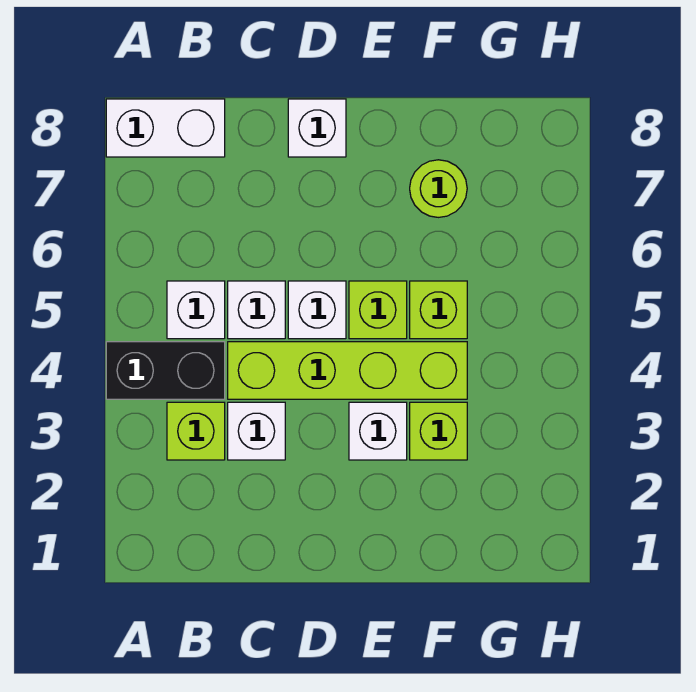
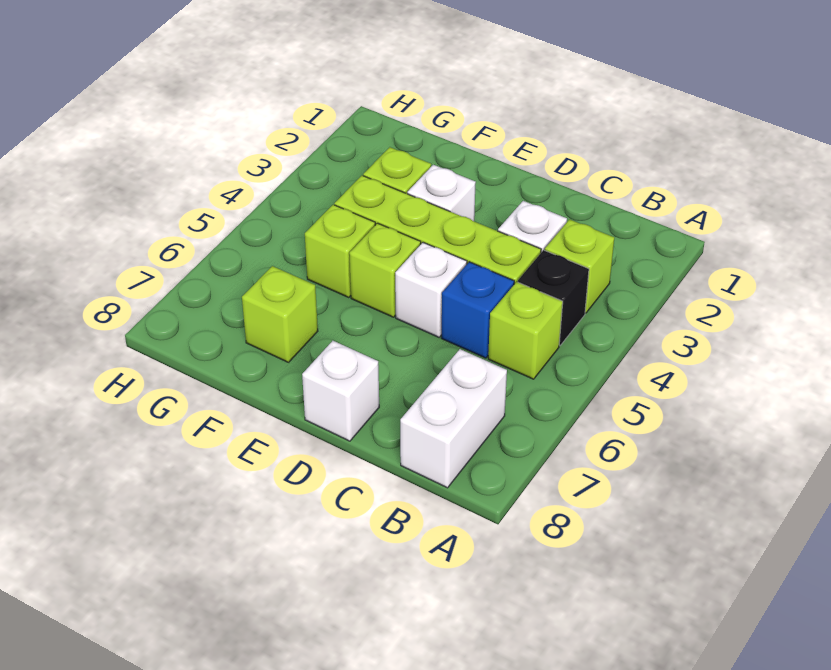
black 1x2 brick [106,342,225,399] -> black 1x1 brick [518,250,589,345]
white 1x2 brick [106,99,225,157] -> white 1x2 brick turned to [400,349,507,488]
white 1x1 brick [167,281,225,339] -> lime 1x1 brick [488,282,563,379]
white 1x1 brick [228,281,285,339] -> blue 1x1 brick [442,262,514,358]
lime 1x1 round brick [410,160,467,217] -> lime 1x1 brick [242,266,318,362]

